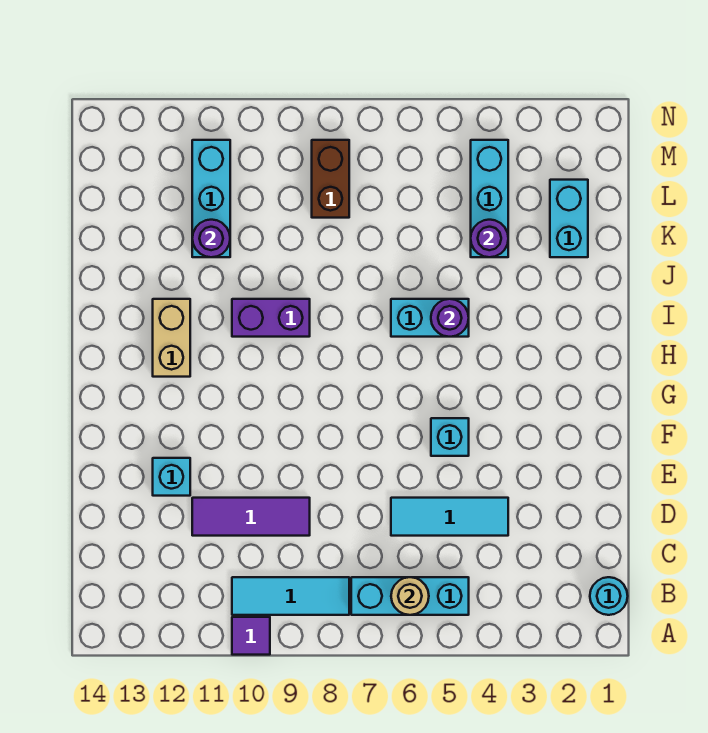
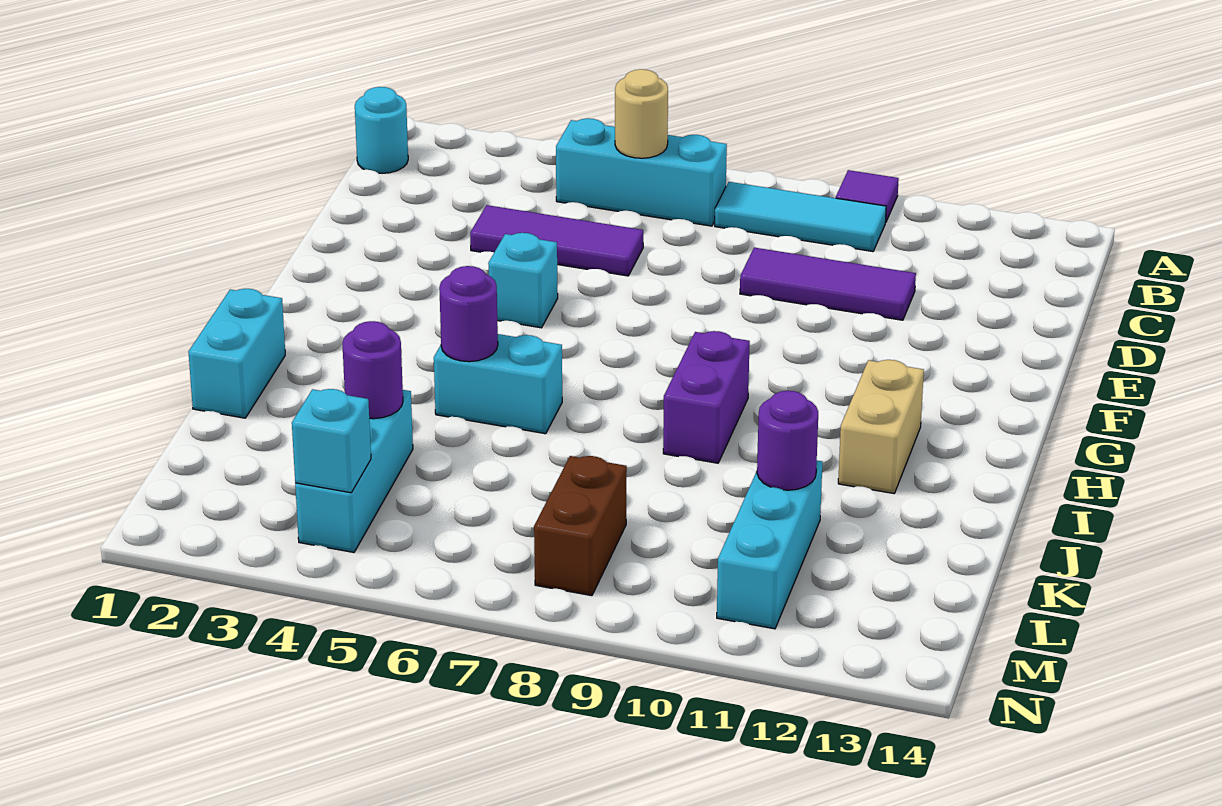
cyan 1x3 tile [391,498,508,536] -> purple 1x3 tile [470,205,643,276]
cyan 1x1 brick [153,458,190,496] -> cyan 1x1 brick moved to [292,389,371,493]
purple 1x2 brick [232,299,310,337] -> purple 1x2 brick turned to [663,331,750,463]
cyan 1x2 brick [550,180,588,257] -> cyan 1x2 brick moved to [188,289,285,418]

